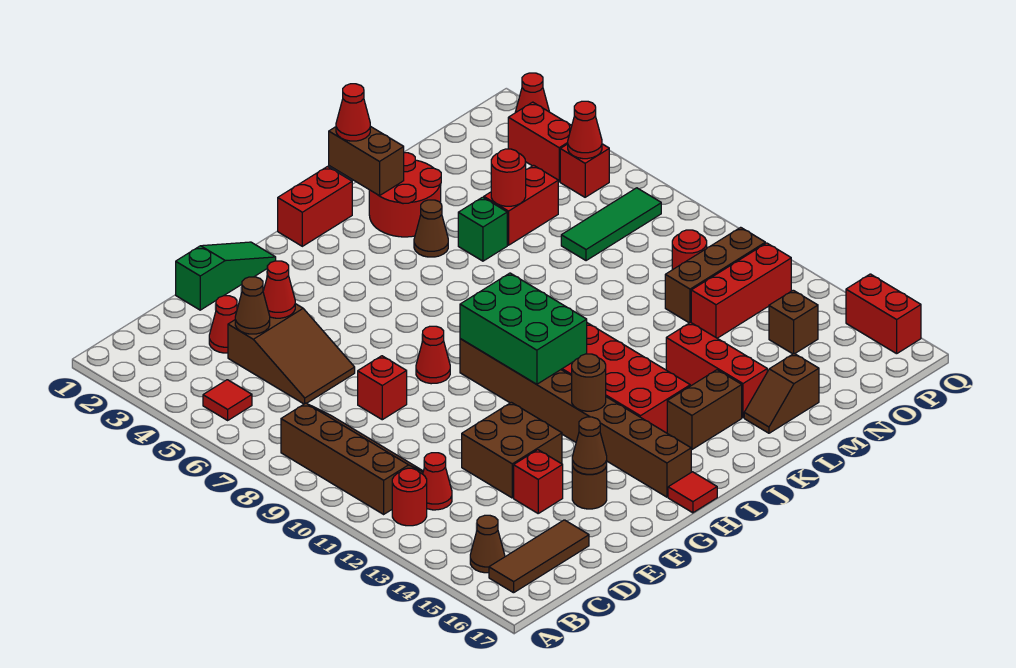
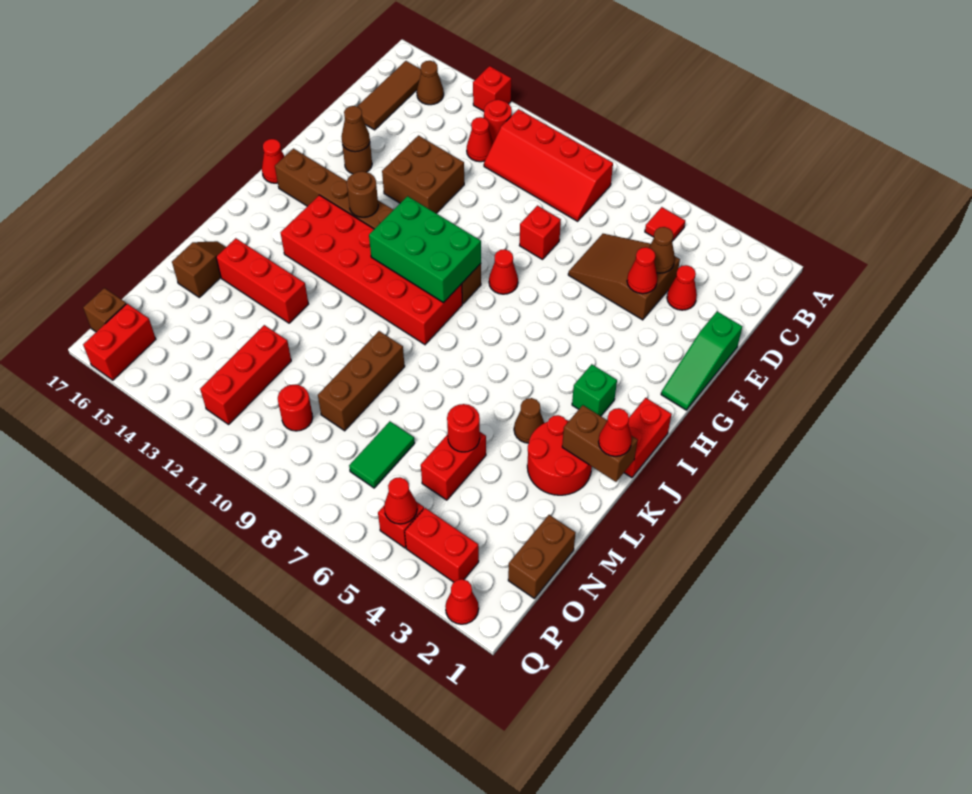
brown 2x4 slope [281,403,423,514] -> red 2x4 slope [484,109,613,221]
red 1x1 brick [514,450,563,513] -> red 1x1 brick moved to [473,66,511,111]
red 1x1 tile [668,472,717,513] -> red 1x1 cone [262,139,285,183]
brown 1x2 brick [667,370,742,449] -> brown 1x2 brick moved to [508,515,576,599]
green 1x1 brick [458,197,507,261] -> green 1x1 brick moved to [572,364,617,416]
green 1x3 tile [561,188,661,261] -> green 1x2 tile [349,421,415,488]
brown 1x3 brick [665,227,765,323] -> brown 1x3 brick moved to [318,331,405,431]
brown 1x1 brick [769,290,818,354] -> brown 1x1 brick moved to [83,288,126,332]
red 1x2 brick [846,274,921,354] -> red 1x2 brick turned to [83,304,156,380]

